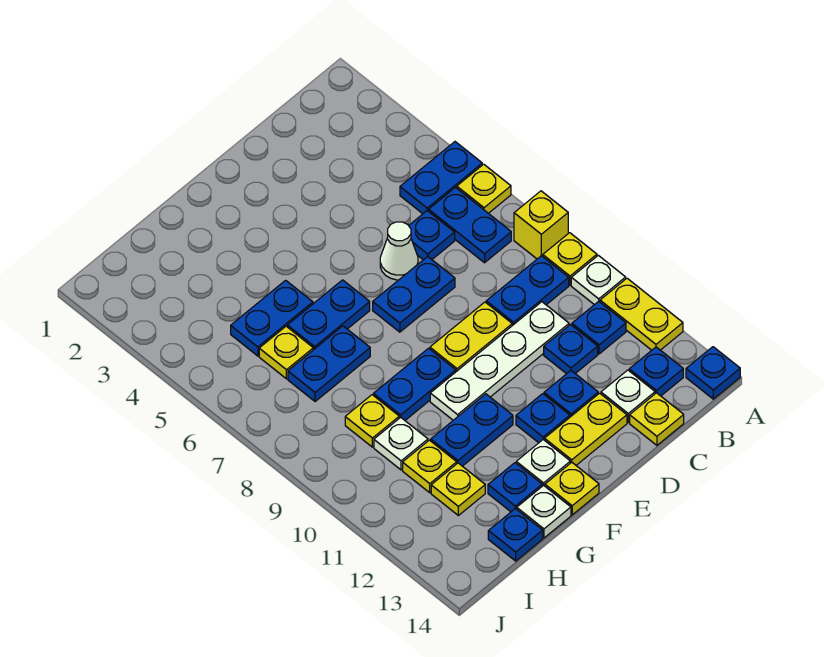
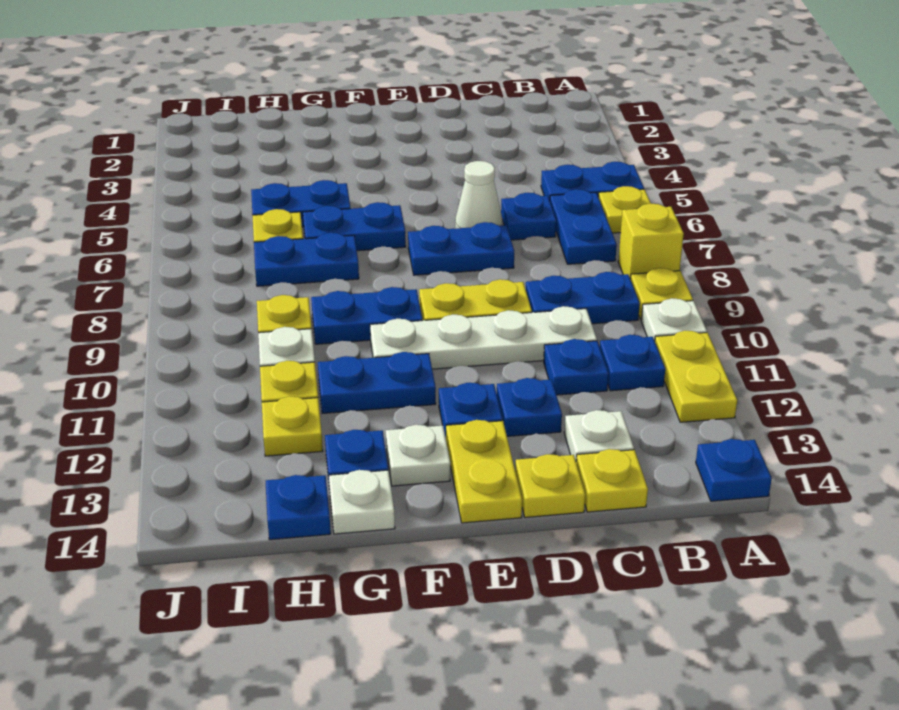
blue 1x1 plate [629,347,683,396] -> none
yellow 1x2 plate [545,393,627,465] -> yellow 1x2 plate turned to [446,420,522,523]
yellow 1x1 plate [545,462,599,515] -> yellow 1x1 plate moved to [515,454,585,518]

